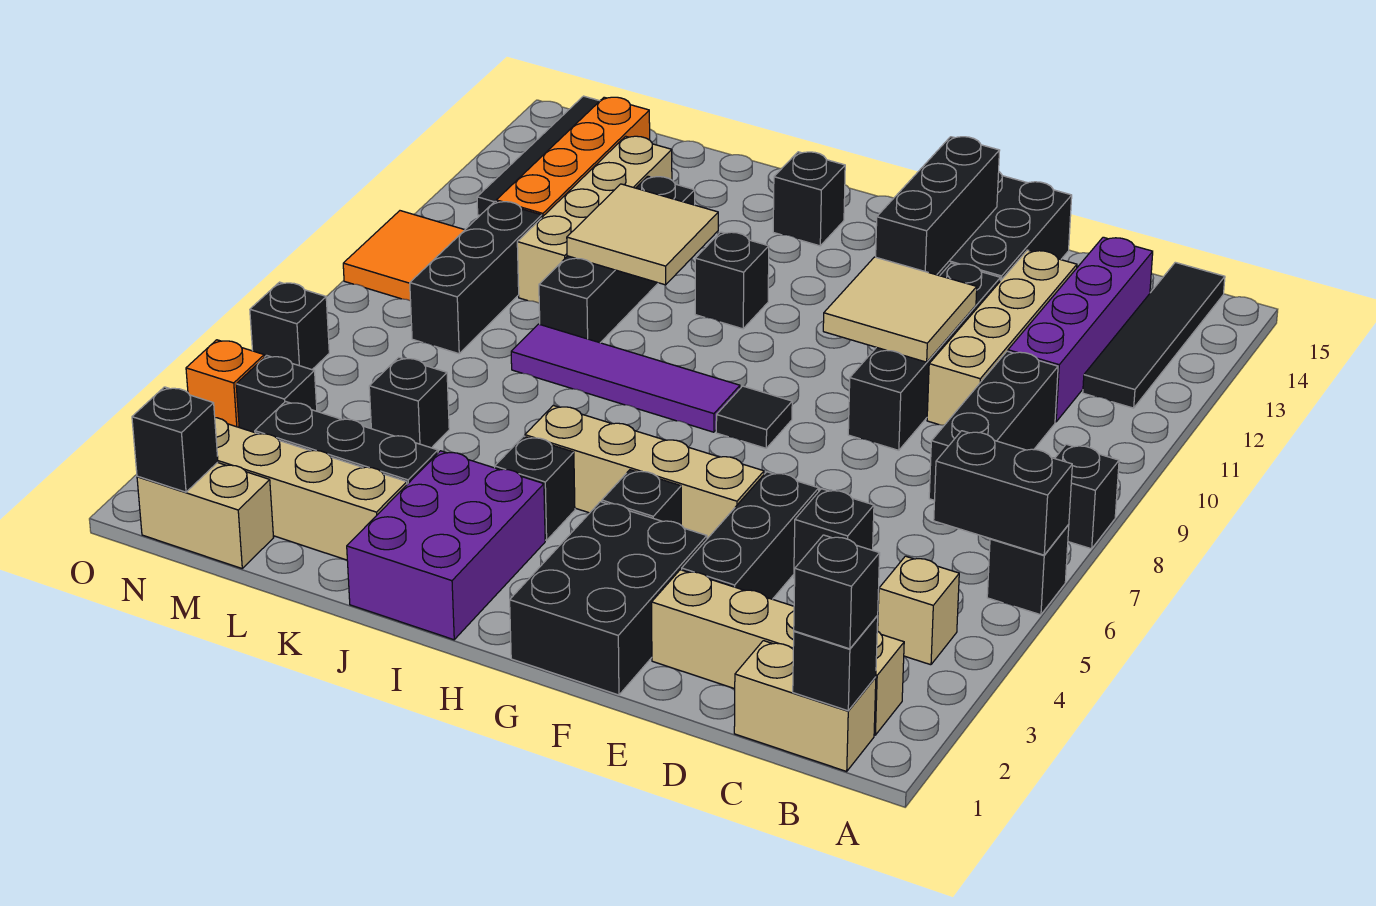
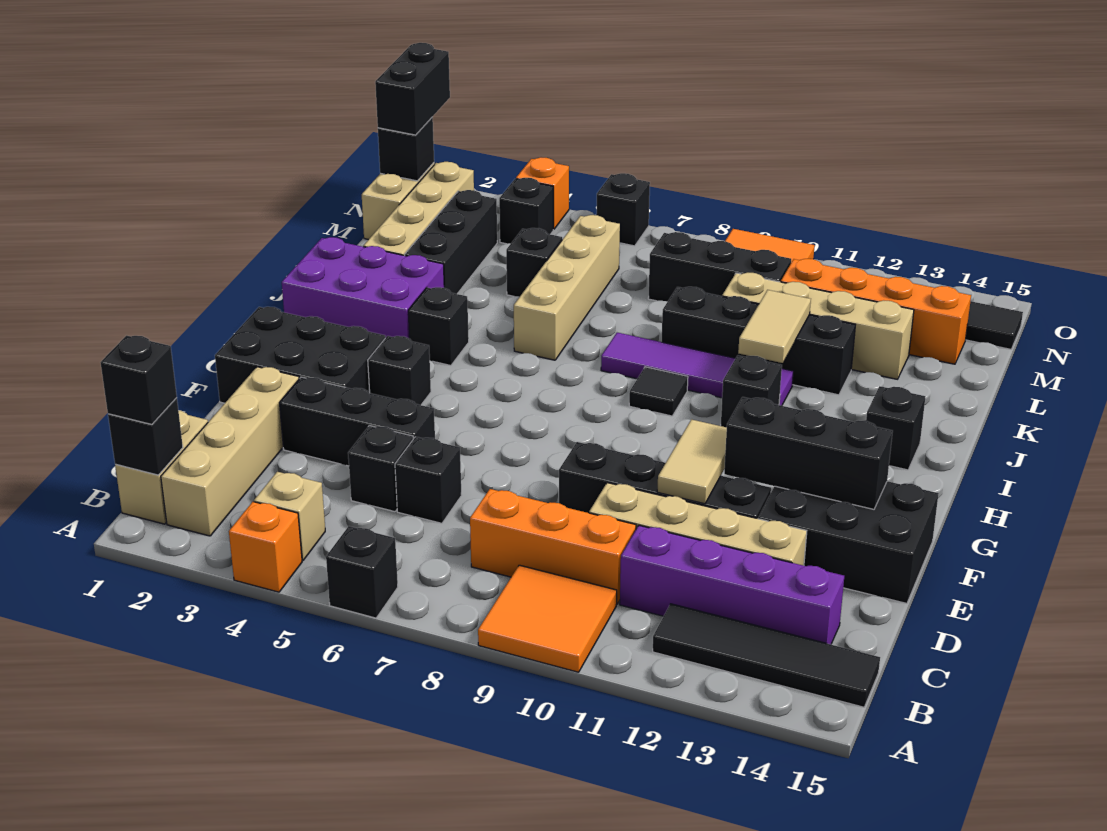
none -> orange 1x1 brick [229,502,302,592]
black 1x2 brick [934,431,1072,555] -> black 1x2 brick moved to [375,43,450,135]
black 1x1 brick [1055,444,1119,549] -> black 1x1 brick moved to [395,437,462,523]
none -> orange 2x2 tile [478,565,617,672]
black 1x3 brick [929,351,1058,500] -> orange 1x3 brick [470,489,636,604]
tan 2x2 tile [823,257,977,362] -> tan 1x2 tile [657,419,727,504]
tan 1x4 brick [525,405,764,539] -> tan 1x4 brick moved to [514,215,620,360]
black 1x1 tile [716,386,792,448] -> black 1x1 tile moved to [629,367,688,416]
purple 1x4 tile [511,324,740,432] -> purple 1x4 tile turned to [601,333,794,406]
tan 2x2 tile [567,184,718,285] -> tan 1x2 tile [738,290,811,363]

